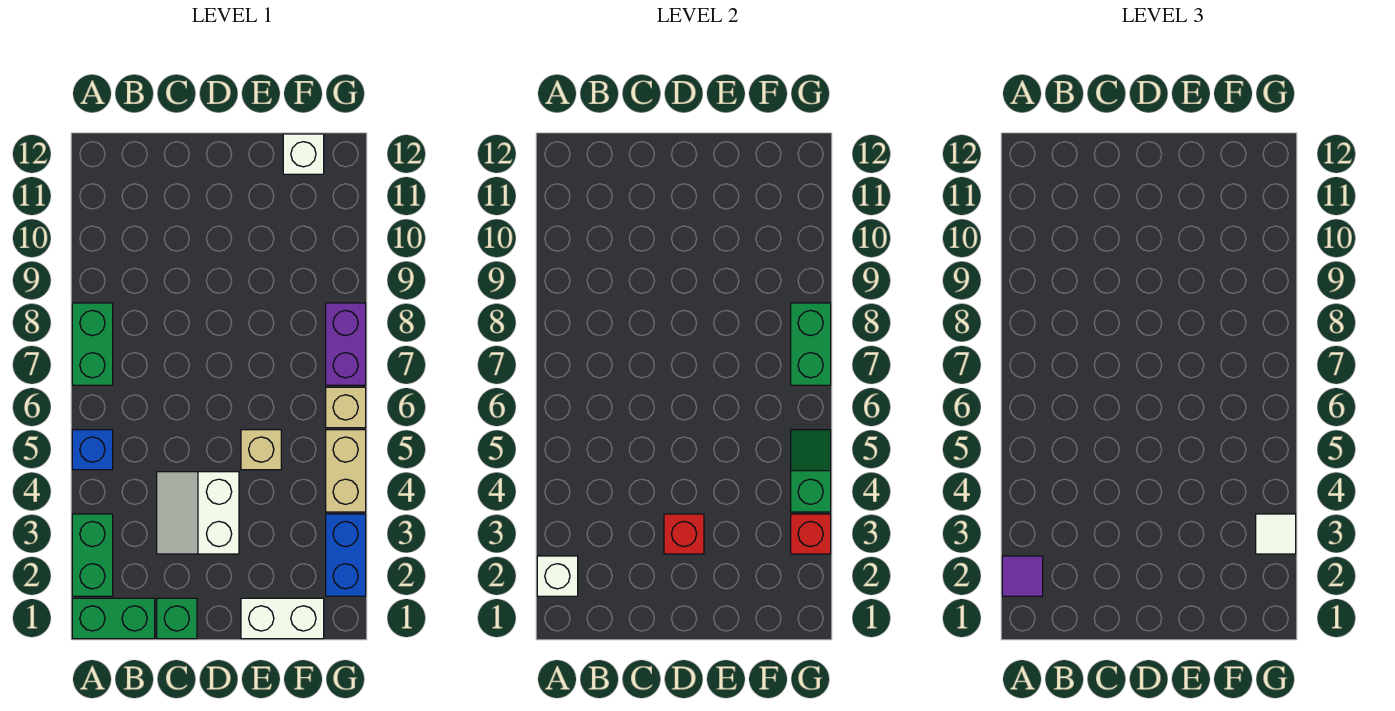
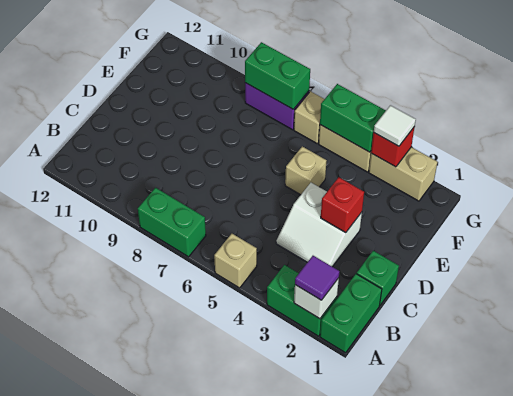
blue 1x1 brick [72,430,113,470] -> tan 1x1 brick [214,234,257,288]
white 1x2 brick [241,598,324,639] -> none
white 1x1 brick [283,134,324,174] -> none
blue 1x2 brick [326,514,366,596] -> tan 1x2 brick [369,147,437,201]
green 1x2 slope [791,430,831,512] -> green 1x2 brick [320,84,386,152]

